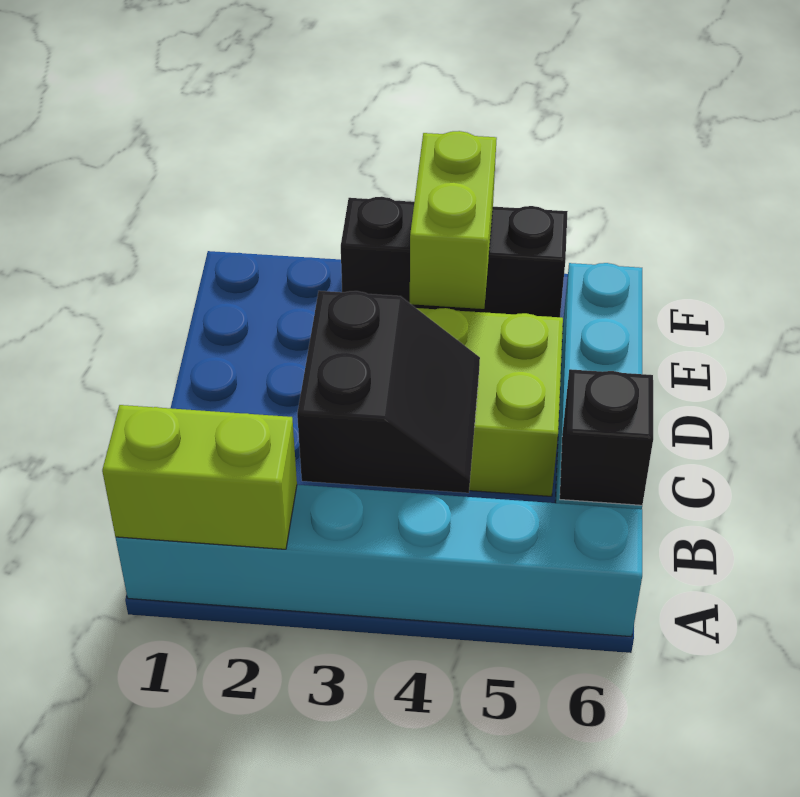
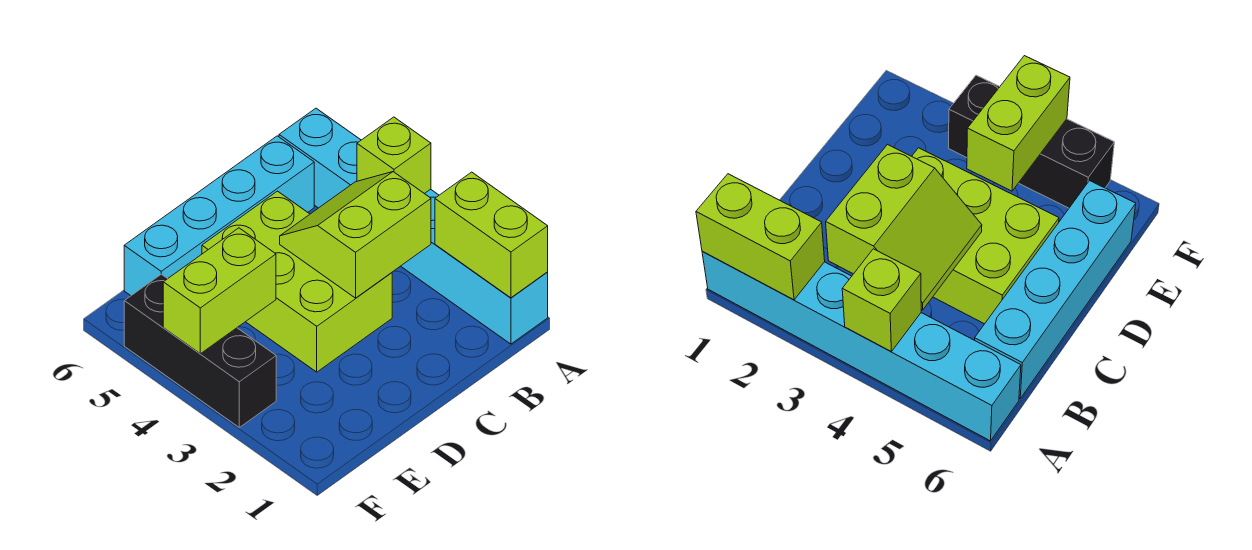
none -> lime 1x1 brick [357,117,431,194]
black 2x2 slope [297,291,480,493] -> lime 2x2 slope [280,172,431,298]
black 1x1 brick [560,369,653,505] -> none

